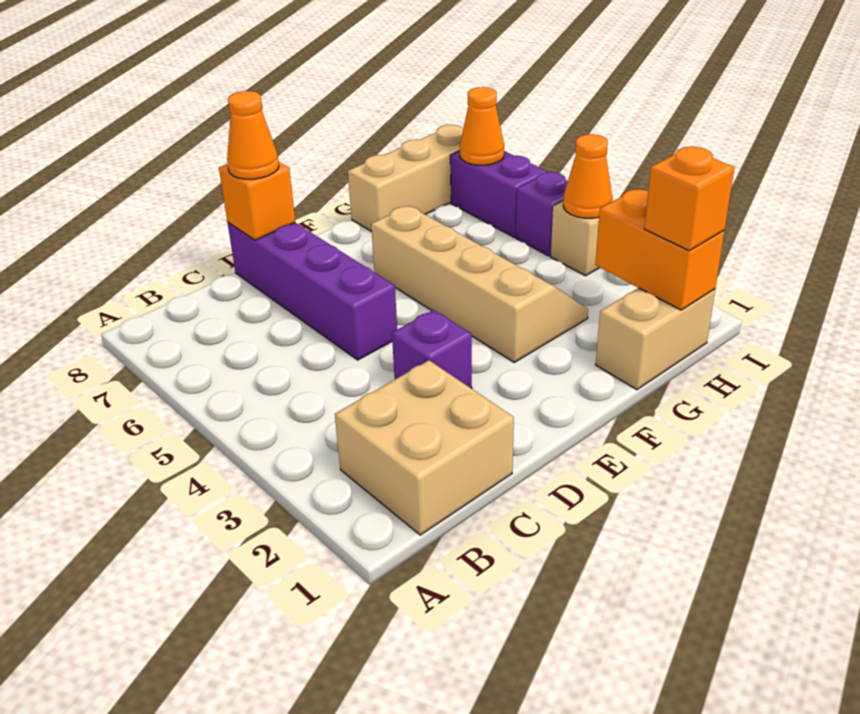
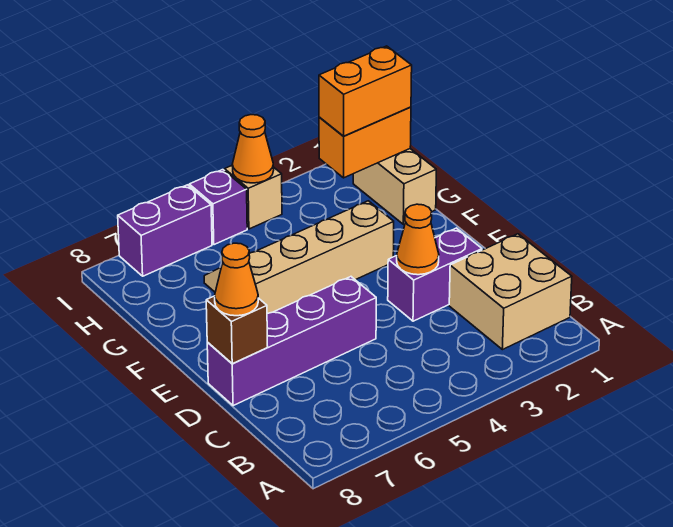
purple 1x1 brick [392,310,472,388] -> purple 1x2 brick [388,228,482,321]
orange 1x1 brick [219,162,295,240] -> brown 1x1 brick [206,296,268,364]
tan 1x3 brick [348,125,463,231] -> none
orange 1x1 brick [644,147,735,251] -> orange 1x2 brick [319,46,412,136]
orange 1x1 cone [460,87,504,165] -> orange 1x1 cone moved to [397,204,439,275]

